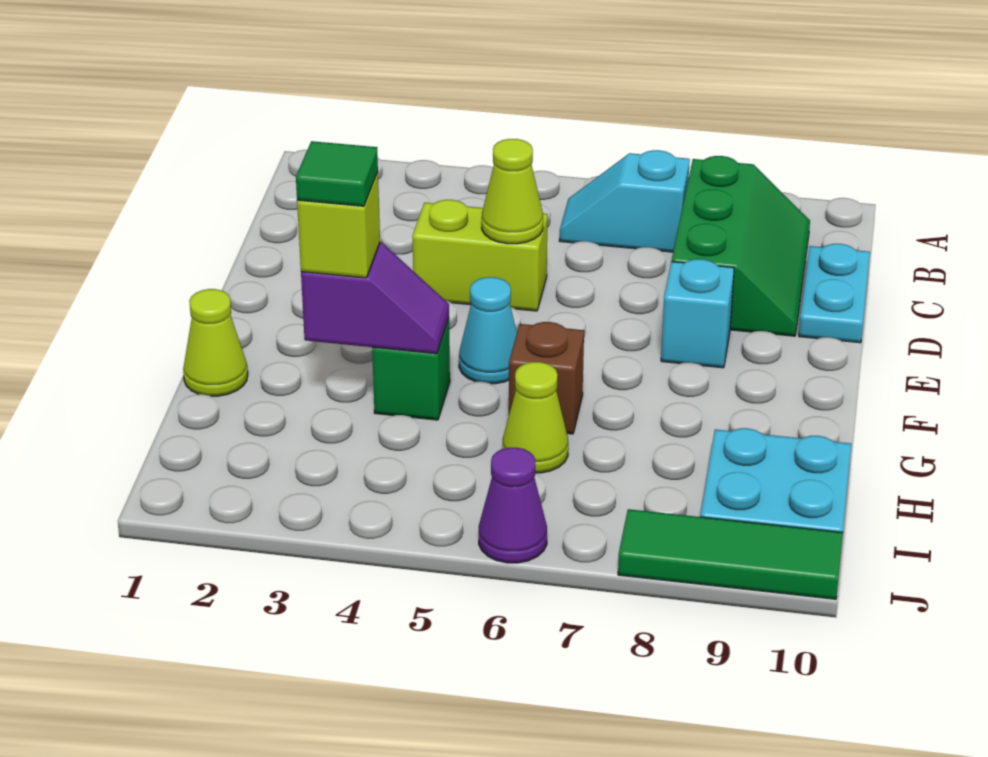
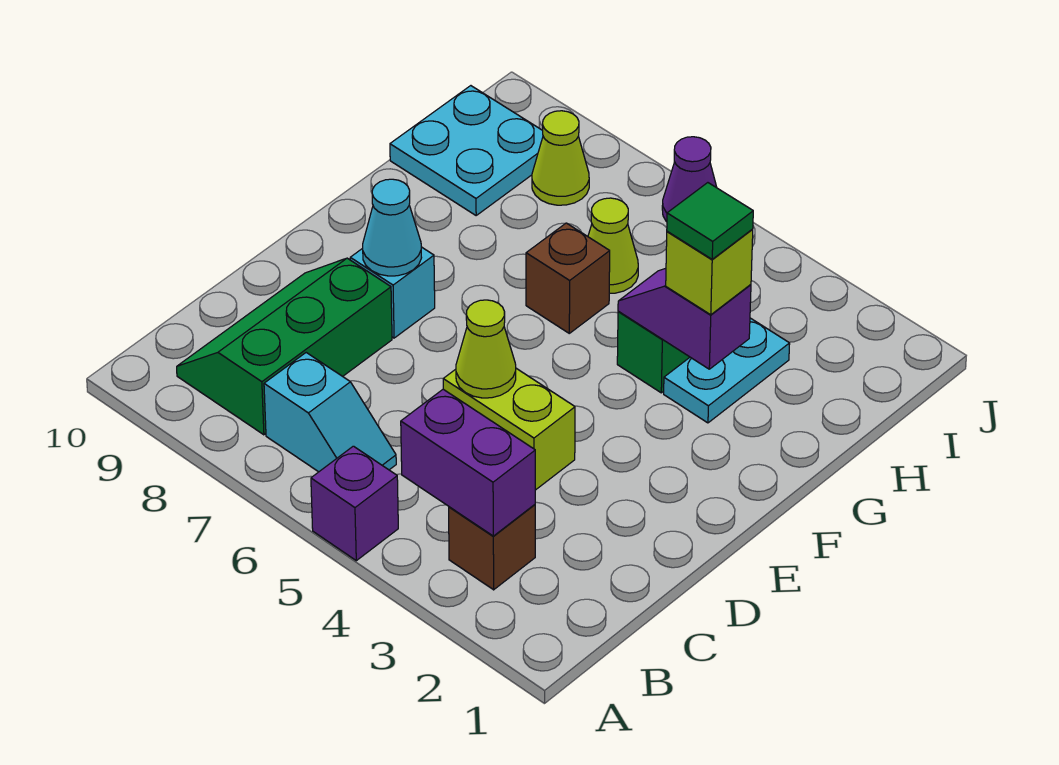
none -> purple 1x1 brick [311,446,398,561]
none -> brown 1x1 brick [449,505,535,590]
none -> purple 1x2 brick [401,389,535,536]
cyan 1x2 plate [799,244,870,343] -> cyan 1x2 plate moved to [664,318,790,423]
cyan 1x1 cone [459,277,517,384] -> cyan 1x1 cone moved to [363,179,422,276]
lime 1x1 cone [183,289,248,396] -> lime 1x1 cone moved to [532,111,589,205]
green 1x3 tile [618,509,843,599] -> none

